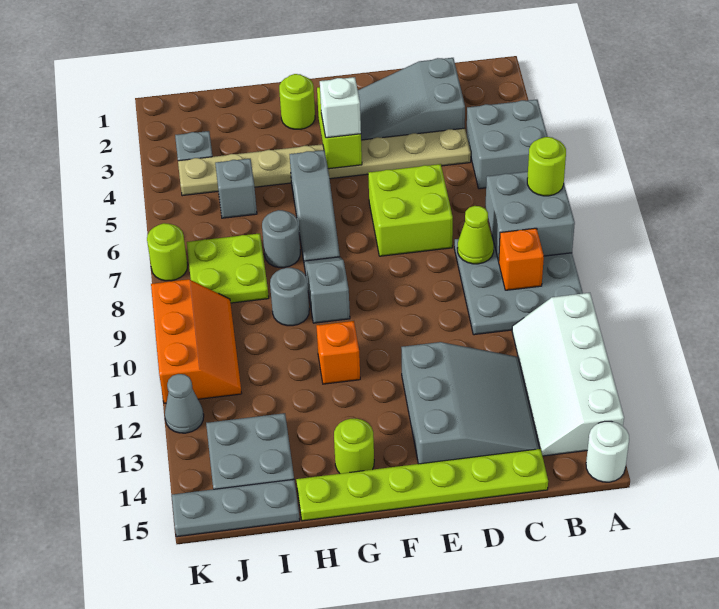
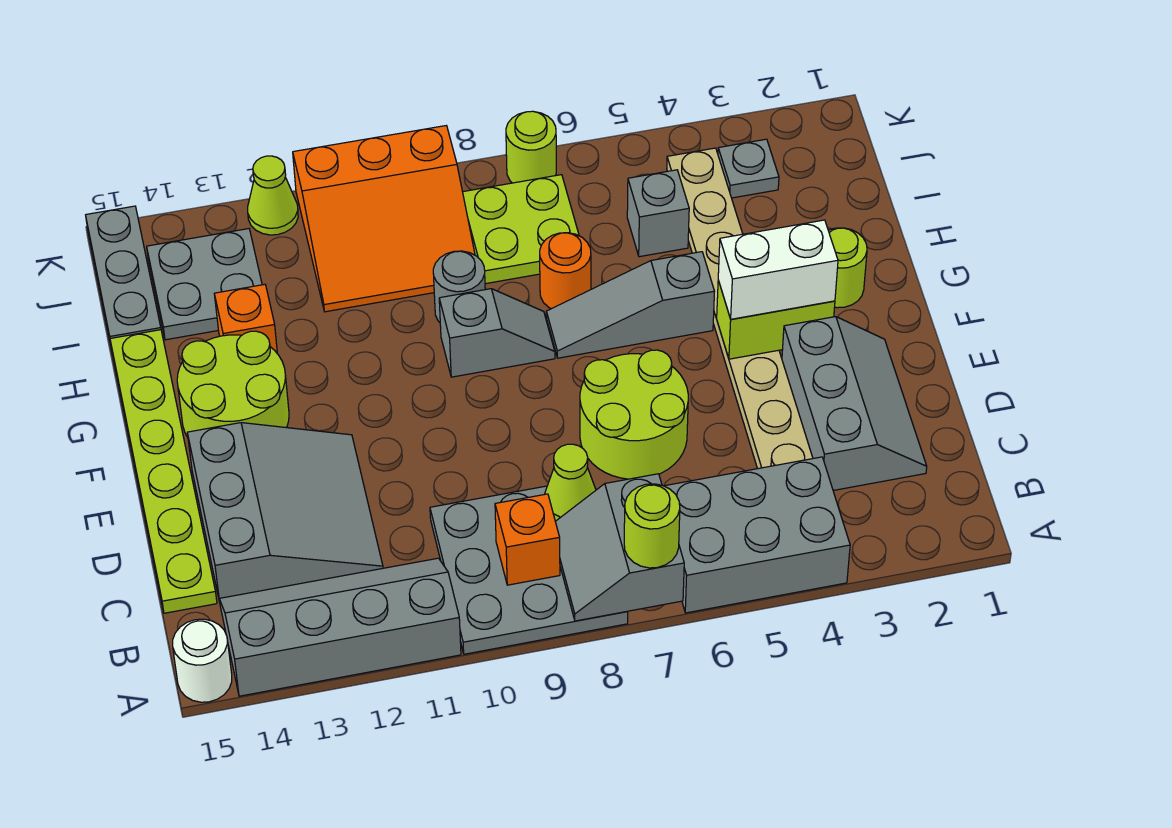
grey 2x2 brick [467,100,548,189] -> grey 2x3 brick [665,457,850,613]
grey 2x2 brick [485,172,575,261] -> grey 2x2 slope [555,474,684,621]
white 2x4 slope [512,293,624,456] -> grey 2x4 slope [219,558,461,696]
grey 2x3 slope [358,58,465,140] -> grey 2x3 slope turned to [782,317,927,490]
grey 3x3 slope [401,342,540,464] -> grey 3x3 slope turned to [187,423,383,601]
lime 2x2 brick [368,164,453,256] -> lime 2x2 round brick [580,350,688,479]
white 1x1 brick [320,77,361,138] -> white 1x2 brick [718,220,838,319]
orange 1x1 brick [316,321,360,384] -> orange 1x1 brick moved to [214,284,277,353]
lime 1x1 round brick [334,419,374,474] -> lime 2x2 round brick [177,331,289,437]
grey 1x1 round brick [262,210,300,268] -> orange 1x1 round brick [540,233,591,309]
orange 2x3 slope [151,279,242,403] -> orange 3x3 slope [293,126,475,312]
grey 1x1 cone [165,374,204,433] -> lime 1x1 cone [248,156,298,235]

